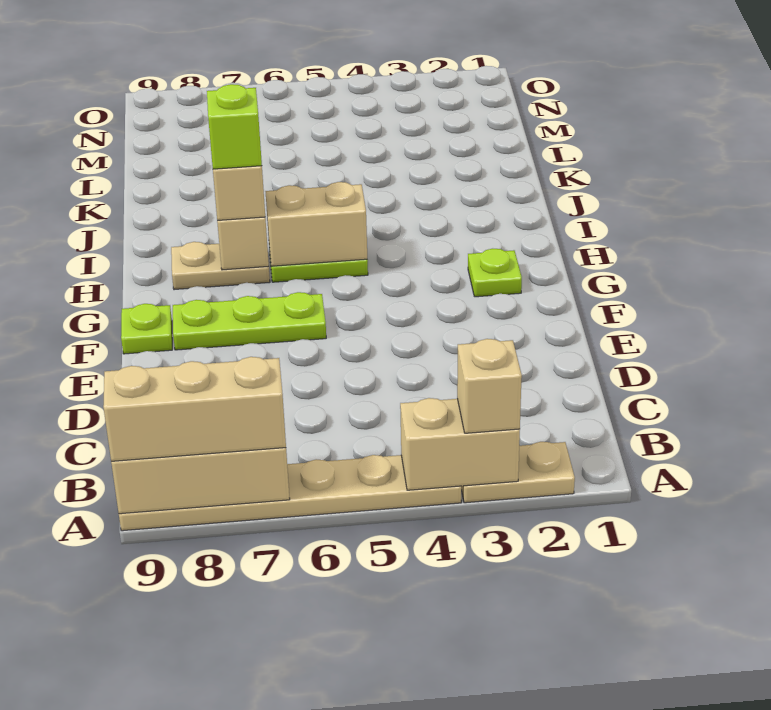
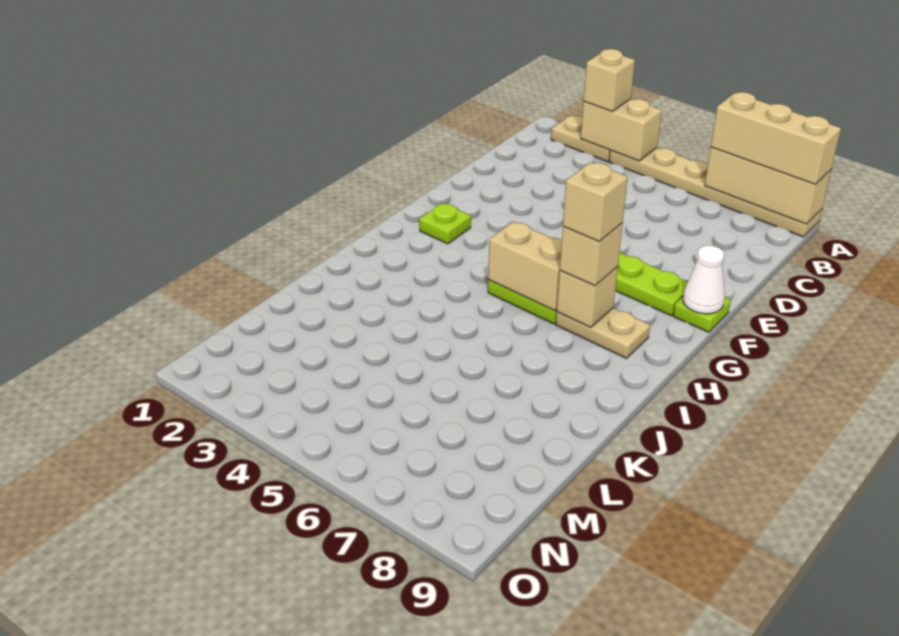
none -> white 1x1 cone [683,245,725,314]
lime 1x1 brick [207,84,262,169] -> tan 1x1 brick [563,162,628,241]

